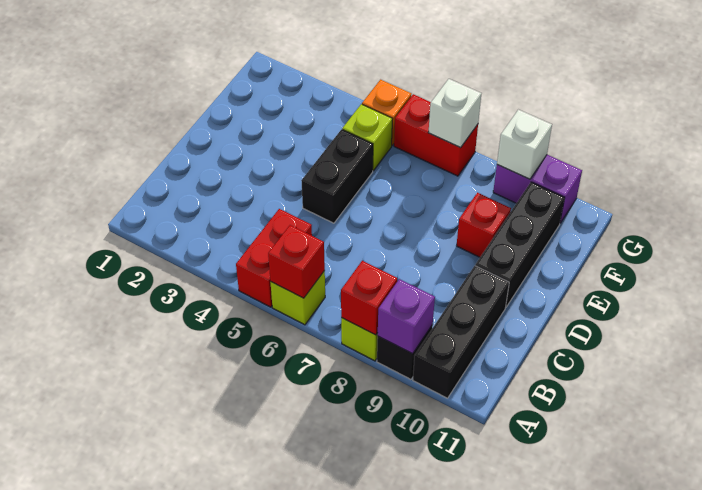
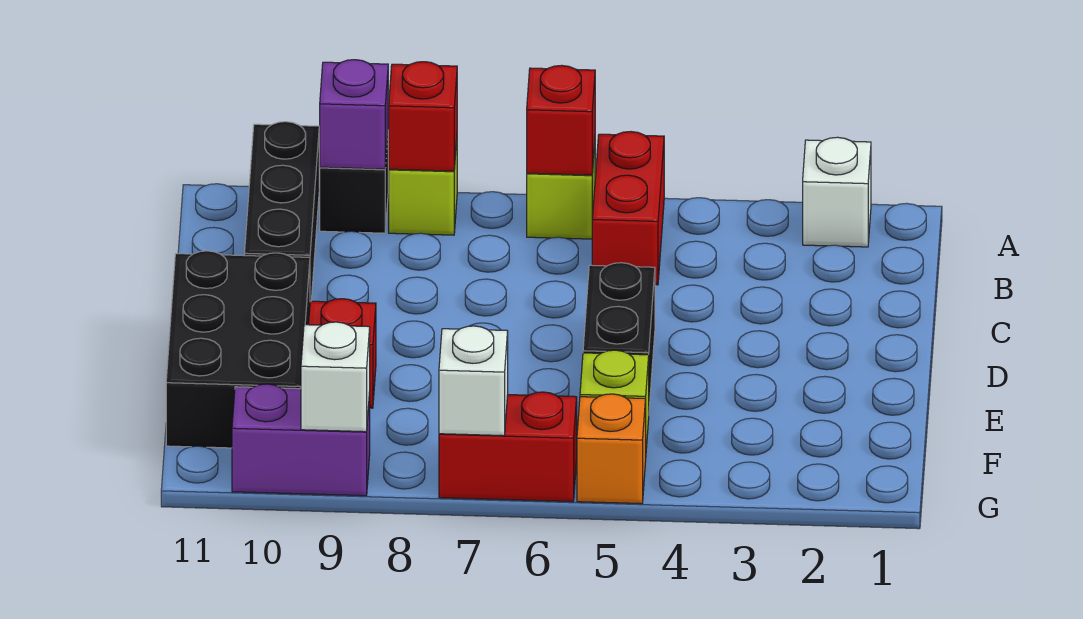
none -> white 1x1 brick [803,137,871,247]
black 1x3 brick [475,182,565,307] -> black 2x3 brick [166,251,310,448]

